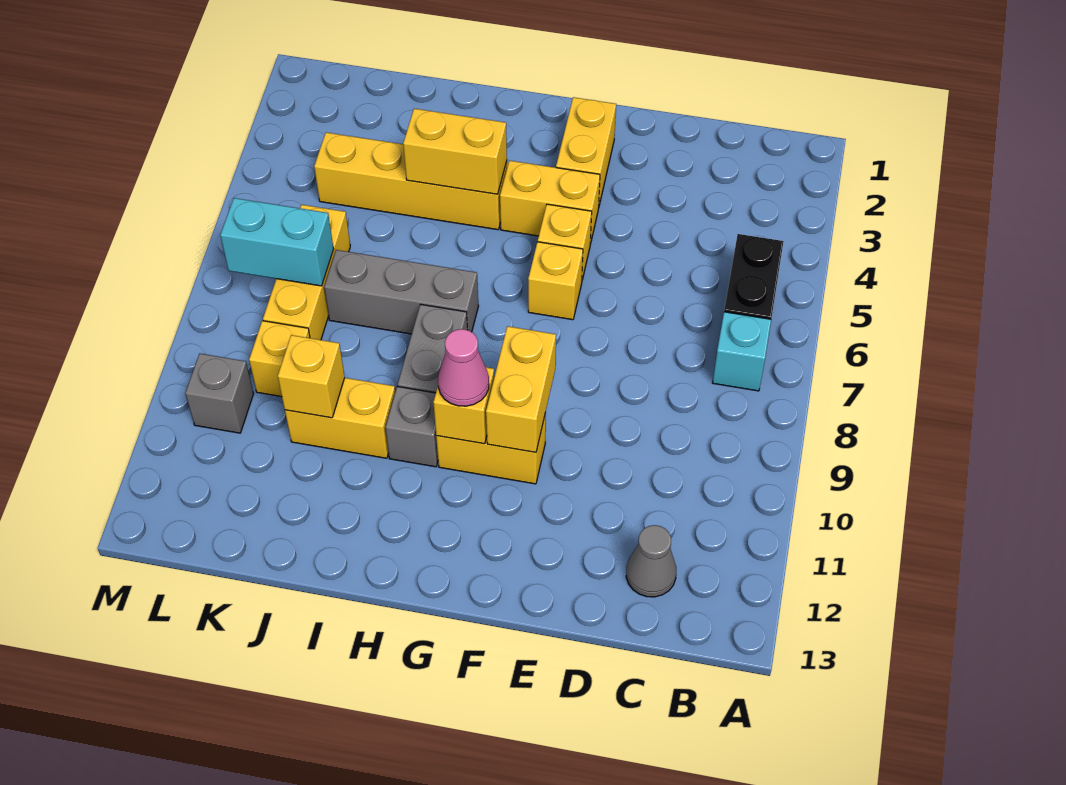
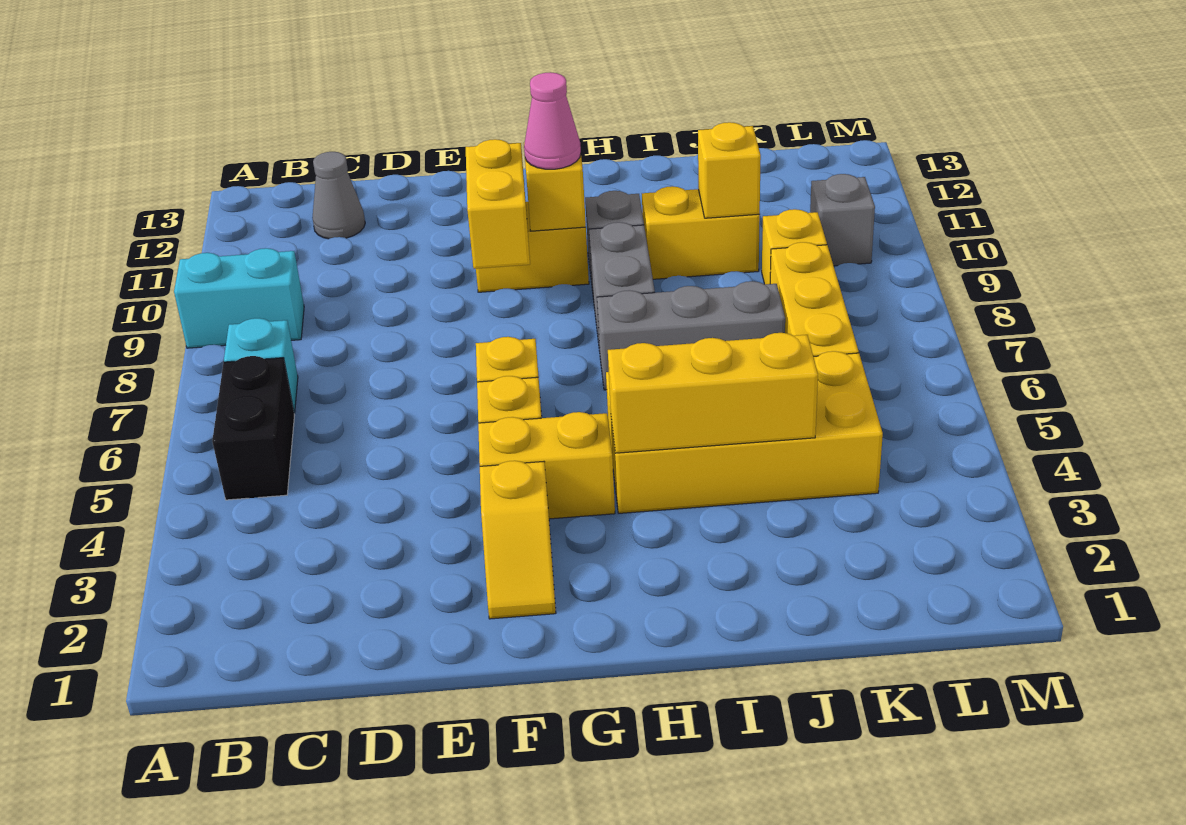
yellow 1x2 brick [556,97,616,205] -> yellow 1x2 slope [480,461,556,619]
yellow 1x4 brick [314,132,507,230] -> yellow 2x4 brick [606,351,883,513]
yellow 1x2 brick [403,109,507,194] -> yellow 1x3 brick [608,333,818,453]
cyan 1x2 brick [220,198,333,286] -> cyan 1x2 brick moved to [174,248,304,348]

